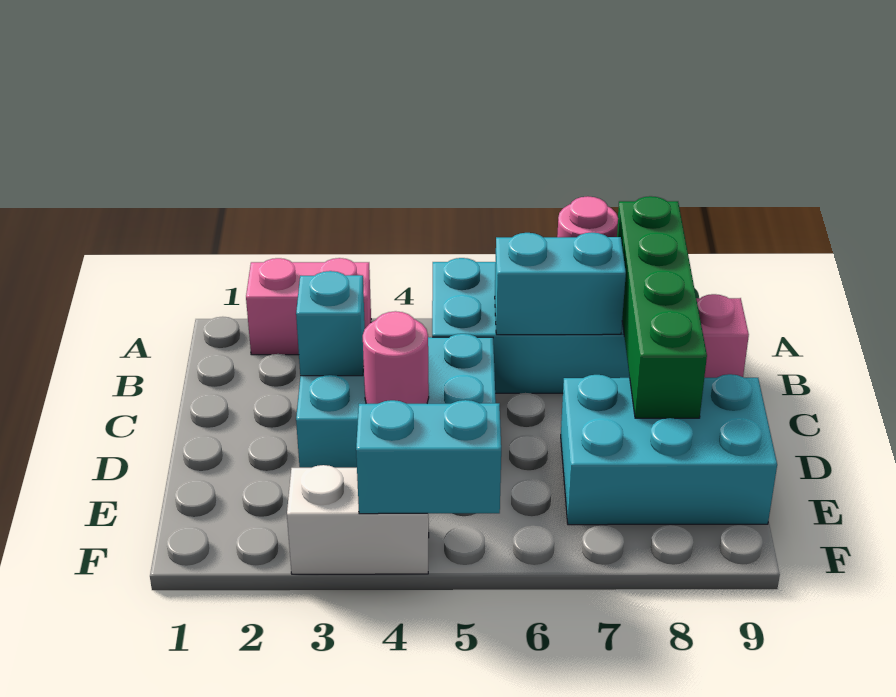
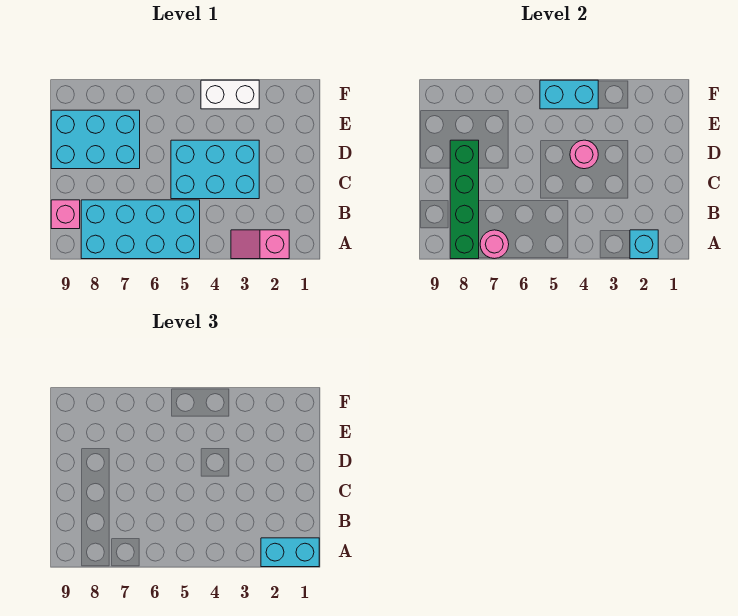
pink 1x2 brick [246,258,371,355] -> pink 1x2 slope [231,230,289,259]
cyan 1x2 brick [495,233,626,335] -> cyan 1x2 brick moved to [261,538,319,567]
cyan 1x1 brick [296,271,365,376] -> cyan 1x1 brick moved to [630,230,658,259]

